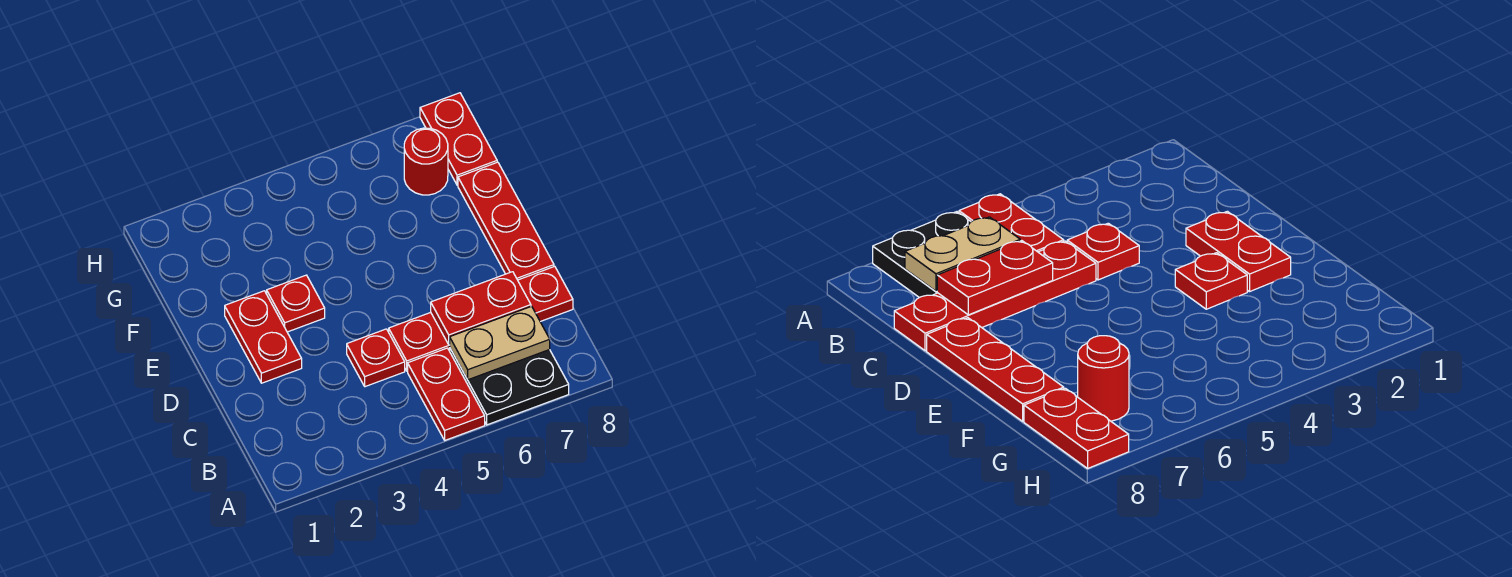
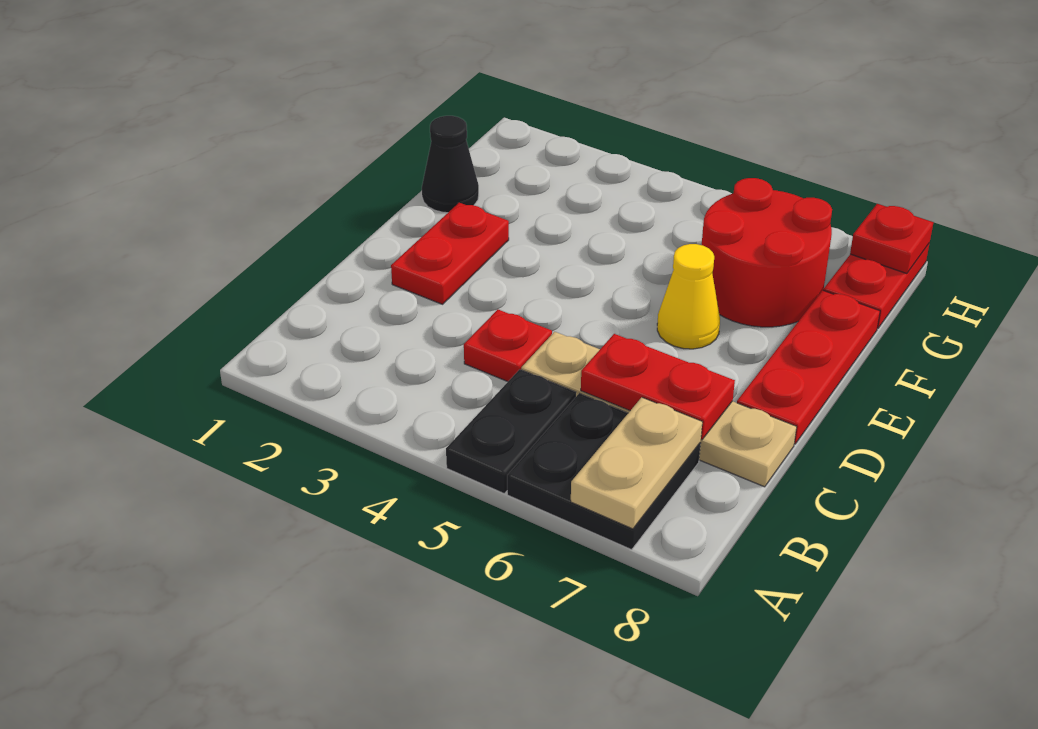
red 1x2 plate [408,348,485,440] -> black 1x2 plate [446,369,576,493]
tan 1x2 plate [450,306,550,380] -> tan 1x2 plate turned to [571,397,702,529]
red 1x4 plate [389,266,573,371] -> tan 1x4 plate [521,332,797,487]
red 1x1 plate [267,275,325,332] -> red 1x1 plate moved to [850,204,933,274]
none -> yellow 1x1 cone [657,244,720,349]
none -> black 1x1 cone [422,116,479,213]
red 1x1 round brick [404,128,448,195] -> red 2x2 round brick [702,178,832,327]

